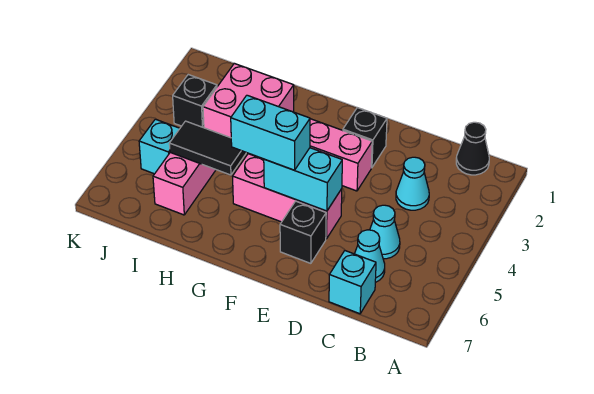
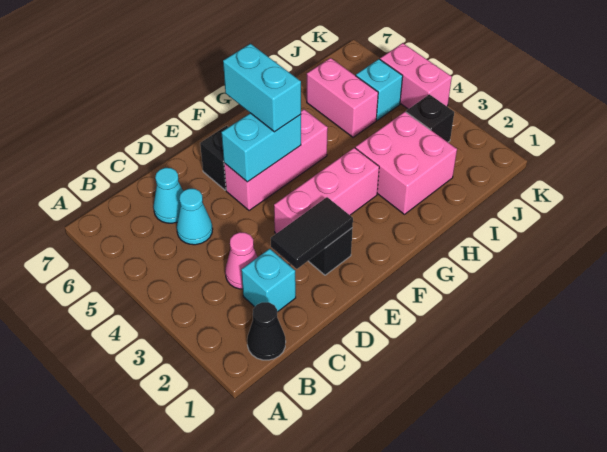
cyan 1x1 cone [396,157,429,210] -> pink 1x1 cone [225,232,257,289]
cyan 1x1 brick [329,251,376,314] -> cyan 1x1 brick moved to [241,249,296,312]
cyan 1x2 brick [231,95,310,170] -> cyan 1x2 brick turned to [223,44,301,132]
black 1x2 tile [169,121,246,175] -> black 1x2 tile moved to [271,197,353,269]
none -> pink 1x2 brick [380,43,452,109]

